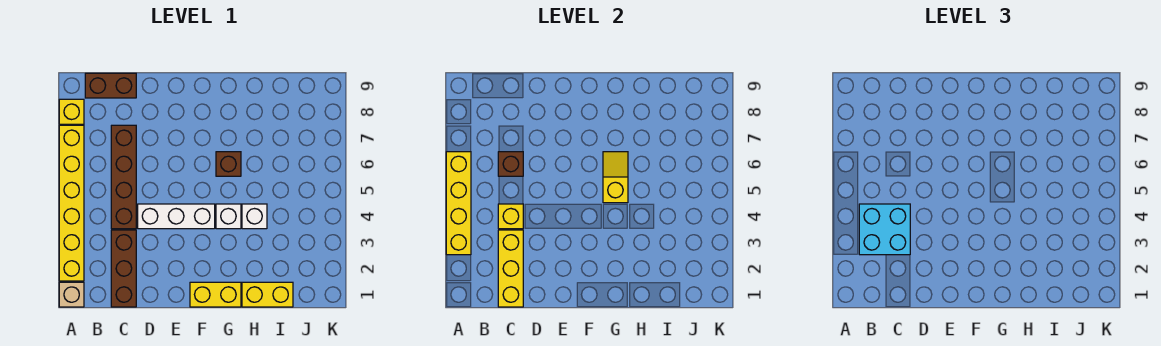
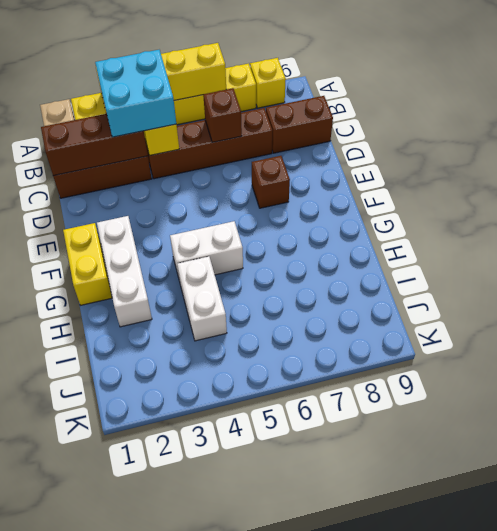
brown 1x2 brick [85,73,136,98] -> brown 1x2 brick turned to [266,96,333,153]
yellow 1x3 brick [498,230,523,307] -> brown 1x3 brick [41,114,148,176]
white 1x3 brick [138,204,215,229] -> white 1x3 brick moved to [97,216,152,327]
white 1x1 brick [216,204,241,229] -> white 1x2 brick [170,221,243,278]
yellow 1x2 slope [603,152,628,203] -> none
brown 1x1 brick [216,152,241,176] -> brown 1x1 brick moved to [252,156,290,208]
yellow 1x2 brick [242,282,293,307] -> none
white 1x1 brick [242,204,267,229] -> white 1x2 brick [177,256,227,341]

